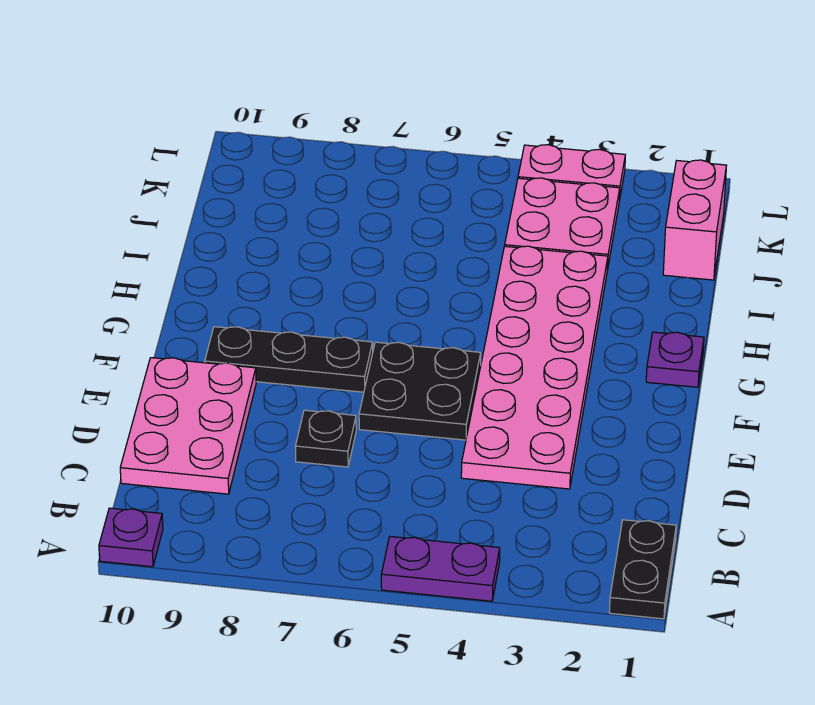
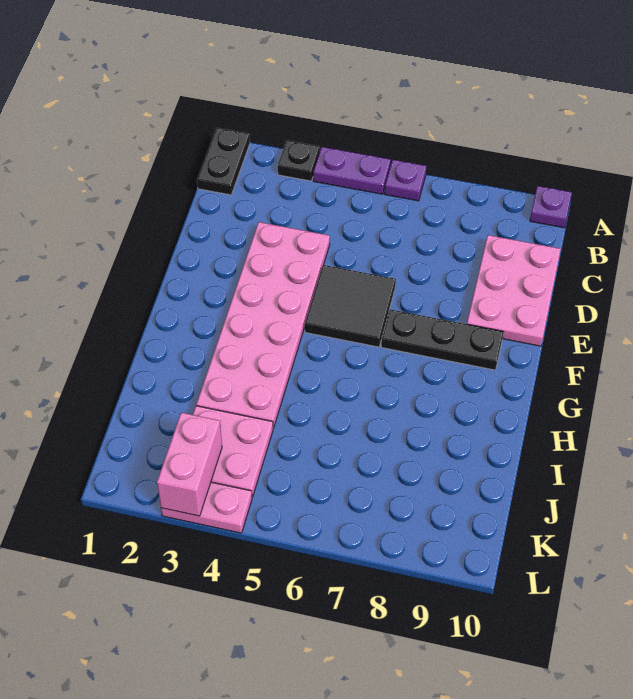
black 1x1 plate [295,410,356,467] -> black 1x1 plate moved to [278,140,320,181]
black 2x2 plate [359,342,481,440] -> black 2x2 tile [305,265,396,347]
purple 1x1 plate [646,332,704,387] -> purple 1x1 plate moved to [385,160,426,201]
pink 1x2 brick [663,160,727,280] -> pink 1x2 brick moved to [157,413,222,516]

